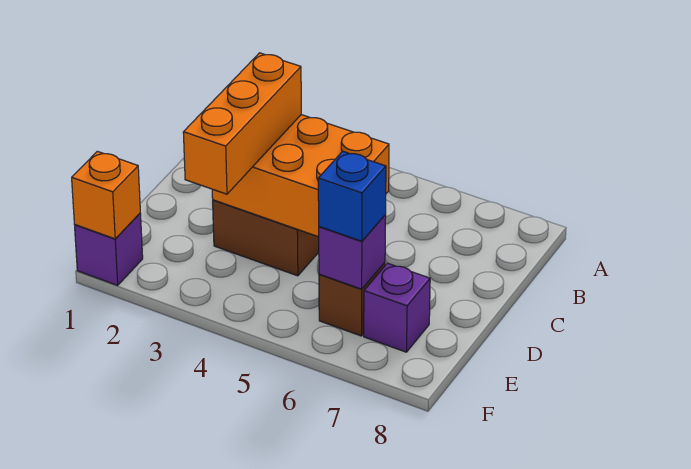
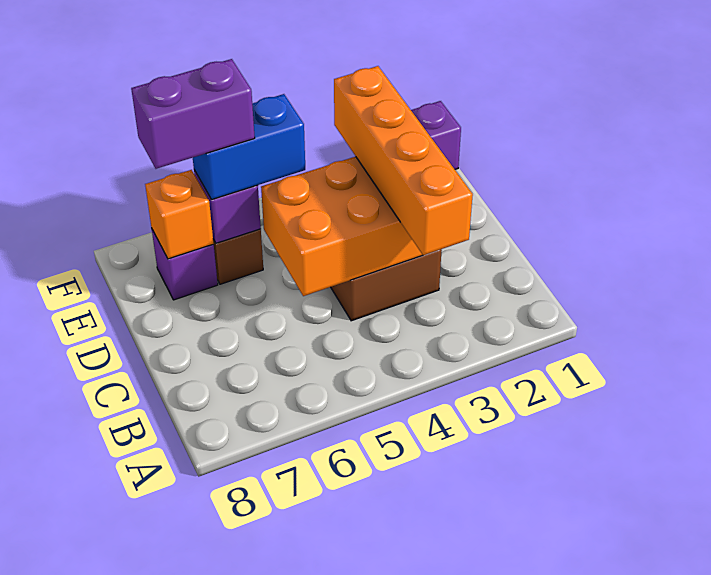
orange 1x3 brick [183,53,301,194] -> orange 1x4 brick [334,66,473,255]
blue 1x1 brick [318,151,386,241] -> blue 1x2 brick [193,94,305,200]
none -> purple 1x2 brick [131,59,255,169]
orange 1x1 brick [72,151,140,239] -> orange 1x1 brick moved to [145,170,214,259]

